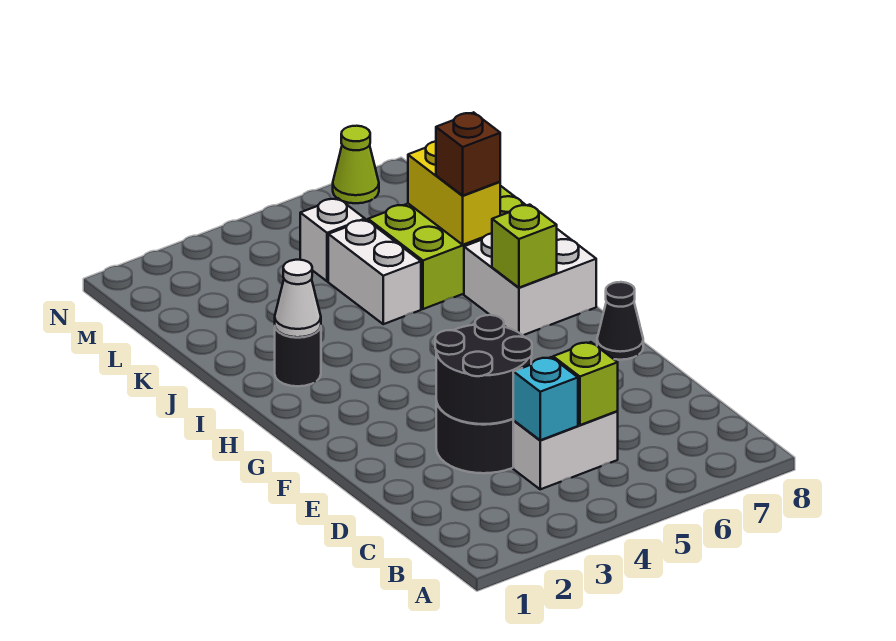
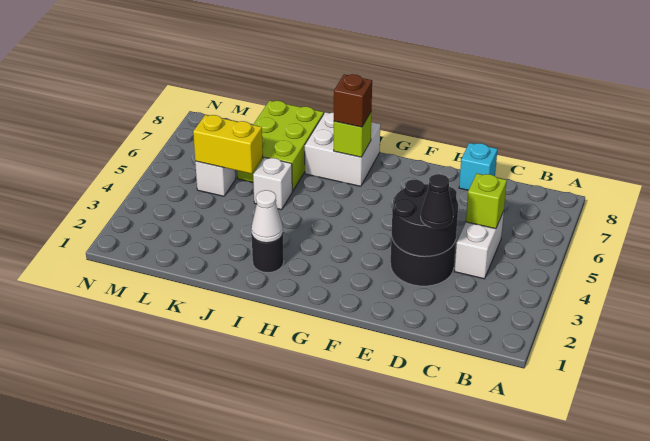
cyan 1x1 brick [513,357,578,440] -> cyan 1x1 brick moved to [459,143,497,190]
black 1x1 cone [597,282,643,360] -> black 1x1 cone moved to [421,174,453,228]
white 1x2 brick [328,220,421,324] -> white 1x1 brick [253,157,292,210]
yellow 1x2 brick [408,141,500,245] -> yellow 1x2 brick moved to [193,115,263,174]
brown 1x1 brick [436,112,500,196] -> brown 1x1 brick moved to [334,74,372,127]
lime 1x1 cone [333,126,379,203] -> none

